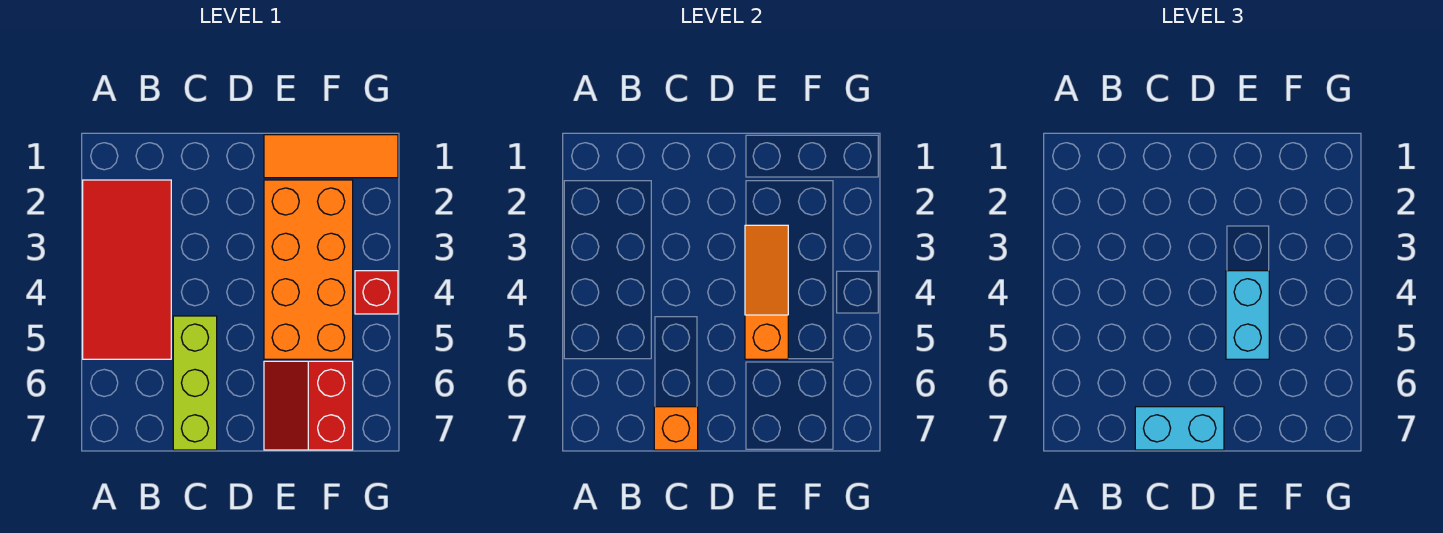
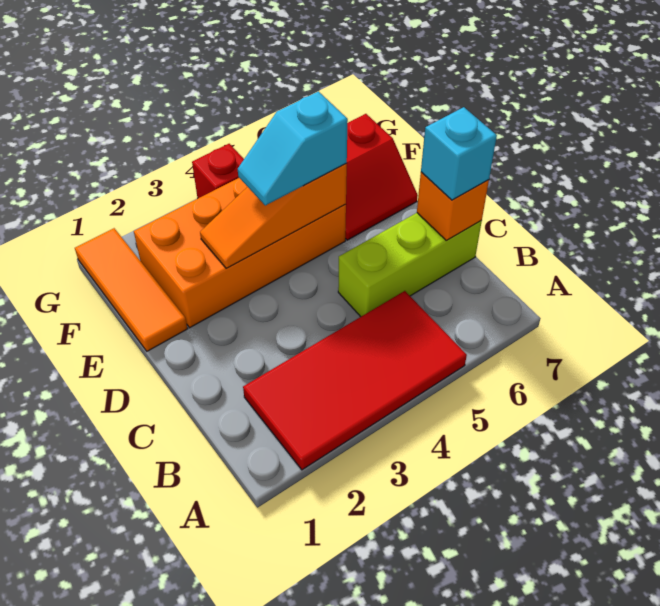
cyan 1x2 brick [1135,407,1224,450] -> cyan 1x1 brick [421,107,497,200]
cyan 1x2 brick [1226,271,1269,359] -> cyan 1x2 slope [238,91,348,206]

